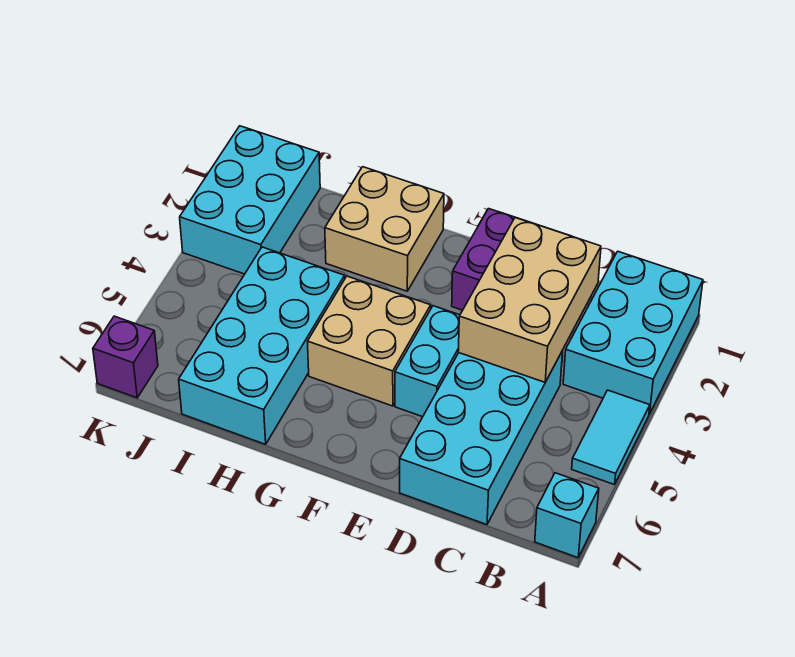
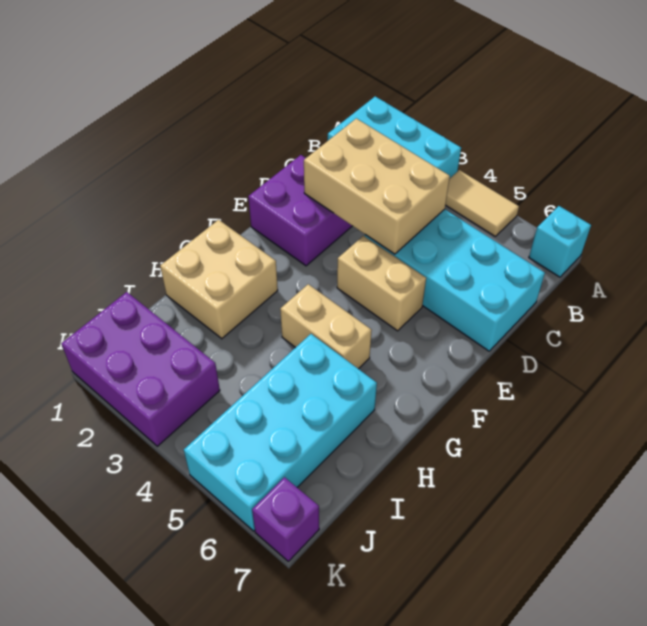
cyan 1x2 tile [572,390,650,485] -> tan 1x2 tile [445,170,519,236]
cyan 1x2 brick [395,306,460,417] -> tan 1x2 brick [337,236,426,331]
tan 2x2 brick [307,276,431,406] -> tan 1x2 brick [280,284,372,369]
cyan 2x4 brick [179,247,345,444] -> cyan 2x4 brick turned to [184,334,377,531]
cyan 2x3 brick [180,126,320,274] -> purple 2x3 brick [61,292,220,446]

